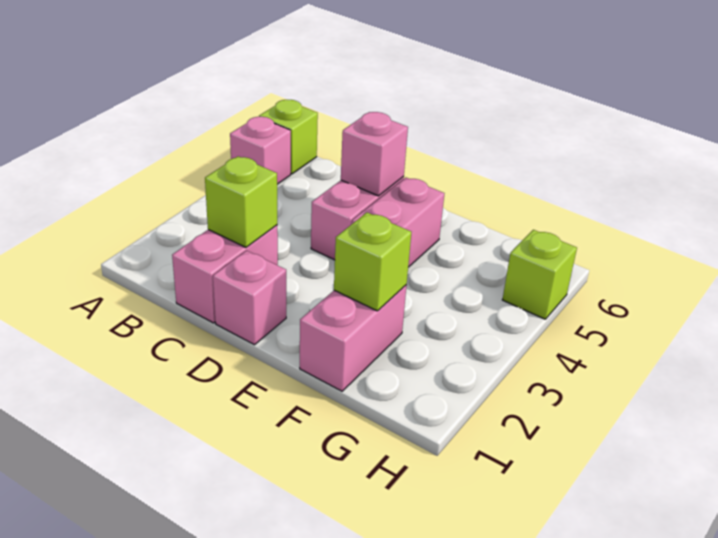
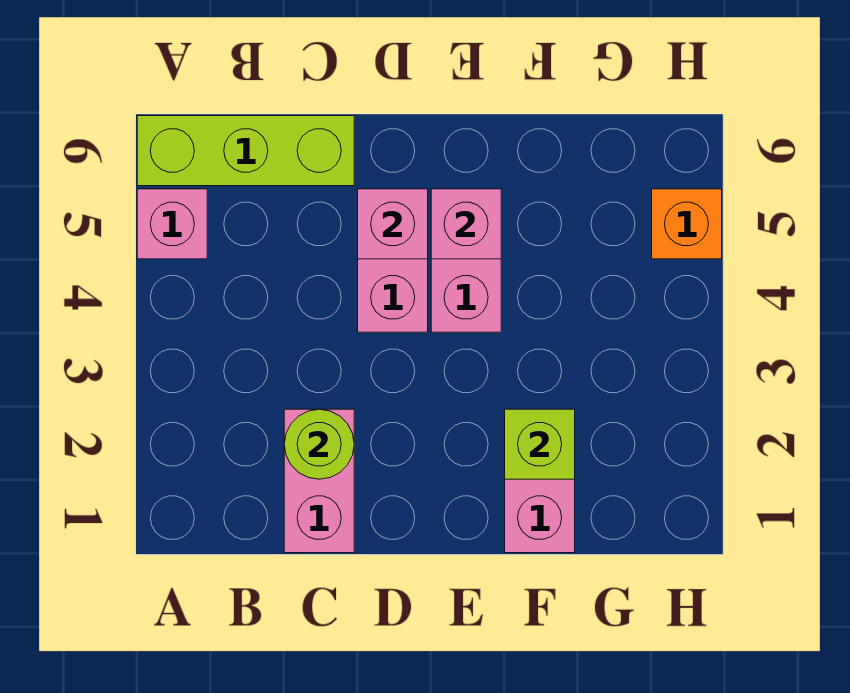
lime 1x1 brick [259,100,318,174] -> lime 1x3 brick [137,116,354,186]
lime 1x1 brick [205,156,277,247] -> lime 1x1 round brick [284,409,354,479]
pink 1x1 brick [213,250,286,345] -> pink 1x1 brick moved to [431,189,501,259]
lime 1x1 brick [502,230,577,319] -> orange 1x1 brick [652,189,722,259]

